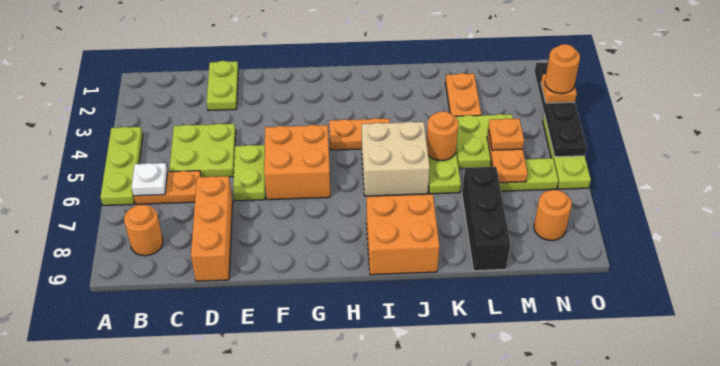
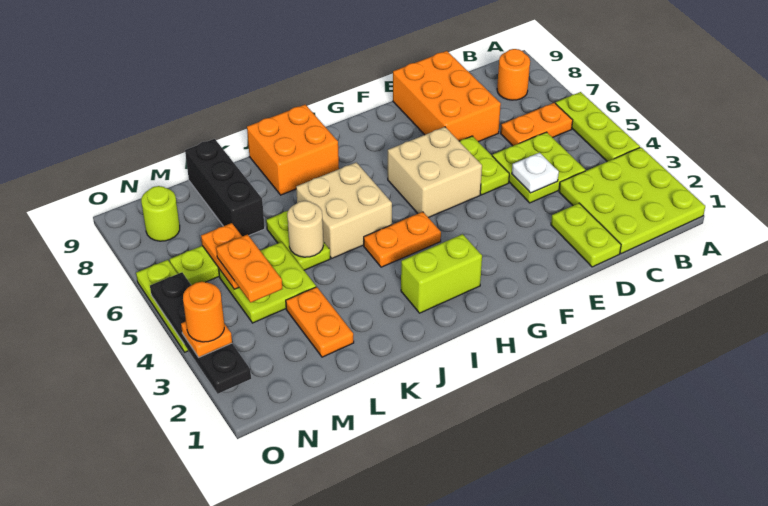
none -> lime 3x3 plate [559,147,705,254]
white 1x1 plate [132,163,168,196] -> white 1x1 plate moved to [512,153,559,193]
orange 1x3 brick [191,176,233,281] -> orange 2x3 brick [393,51,501,142]
orange 2x2 brick [264,125,330,200] -> tan 2x2 brick [388,127,482,218]
none -> lime 1x2 brick [401,234,482,313]
orange 1x1 round brick [426,111,459,161] -> tan 1x1 round brick [287,201,323,257]
orange 1x1 plate [488,118,524,150] -> orange 1x2 plate [216,235,282,302]
orange 1x1 round brick [534,190,572,240] -> lime 1x1 round brick [141,186,180,241]

